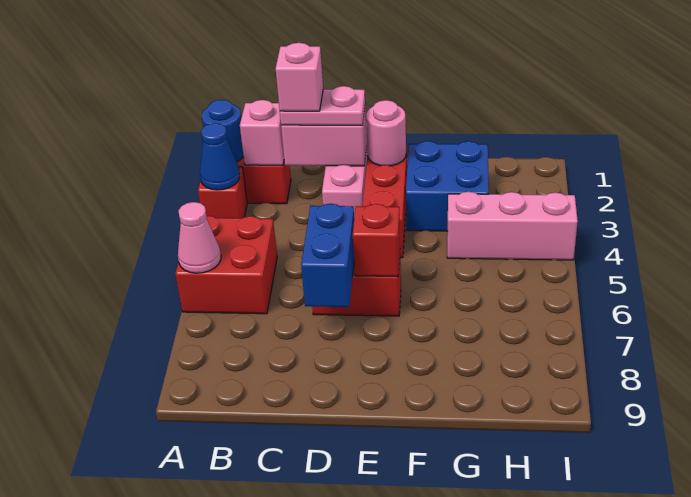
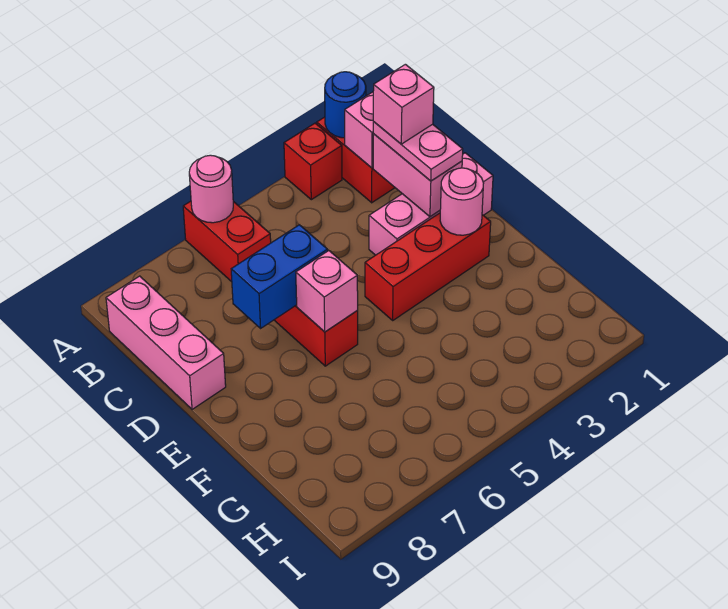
blue 1x1 cone [200,123,240,190] -> none
red 2x2 brick [175,216,277,314] -> red 1x2 brick [183,201,271,282]
pink 1x1 cone [178,202,221,273] -> pink 1x1 round brick [189,155,233,223]
red 1x1 brick [353,204,400,277] -> pink 1x1 brick [296,251,358,332]
blue 2x2 brick [406,141,489,231] -> none
pink 1x3 brick [447,192,578,260] -> pink 1x3 brick moved to [106,276,226,409]

